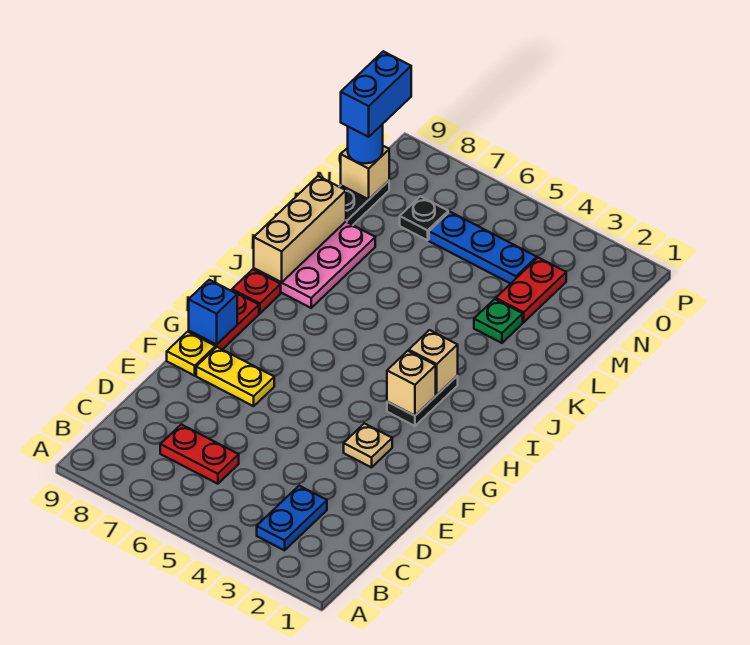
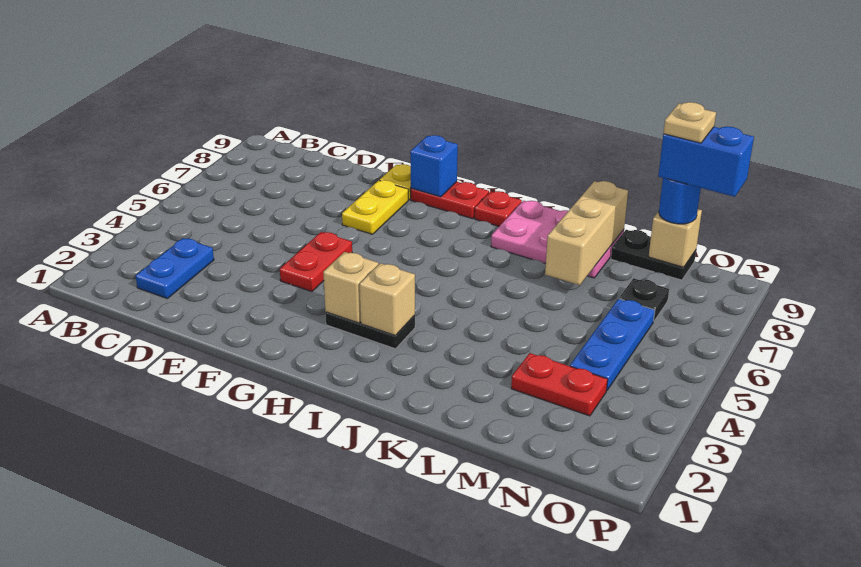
blue 1x2 plate [257,486,327,550] -> blue 1x2 plate turned to [136,238,214,298]
red 1x2 plate [160,424,239,484] -> red 1x2 plate moved to [280,232,352,292]
tan 1x1 plate [344,423,392,467] -> tan 1x1 plate moved to [663,102,716,143]
tan 1x3 brick [254,176,346,282] -> tan 1x3 brick turned to [545,181,628,285]
green 1x1 plate [474,299,523,343] -> none

